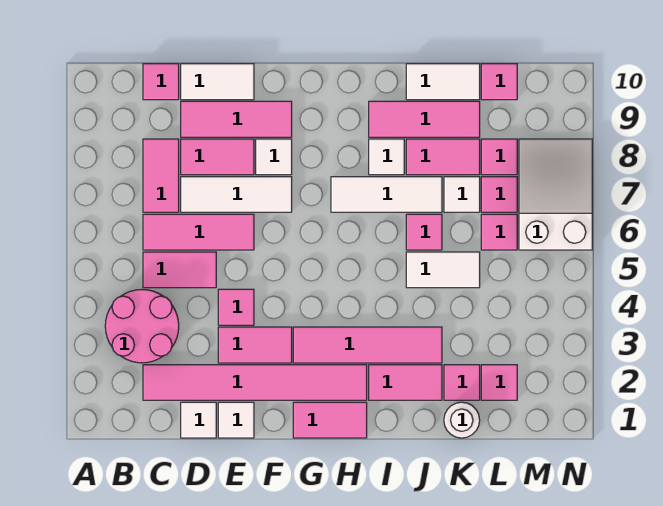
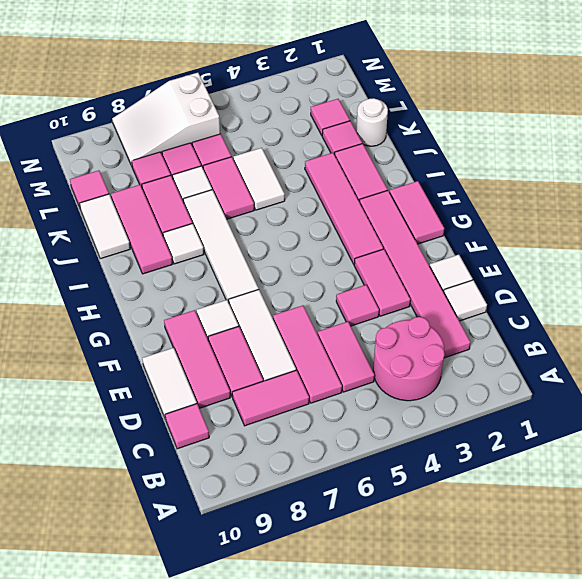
white 1x3 tile [331,177,442,212] -> white 1x4 tile [183,190,259,303]
pink 1x1 tile [406,214,442,250] -> pink 1x2 tile [203,157,254,219]

